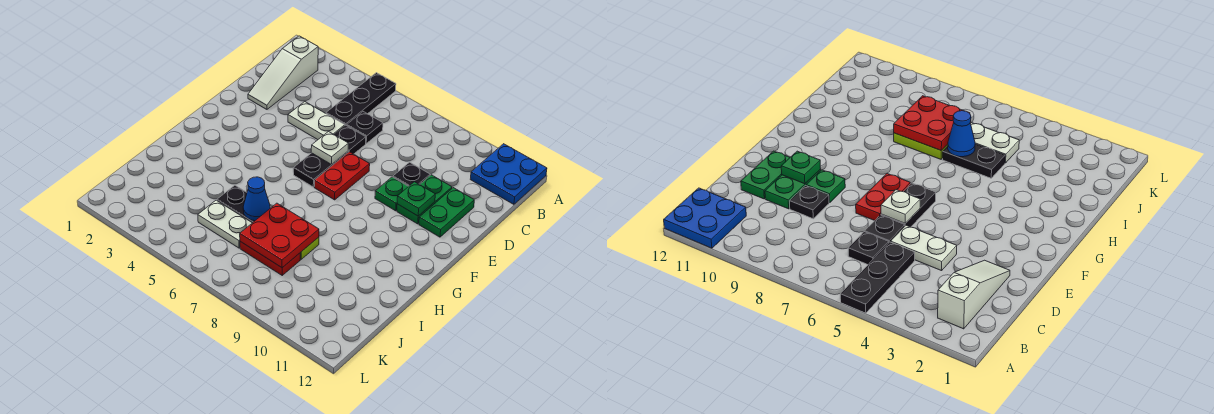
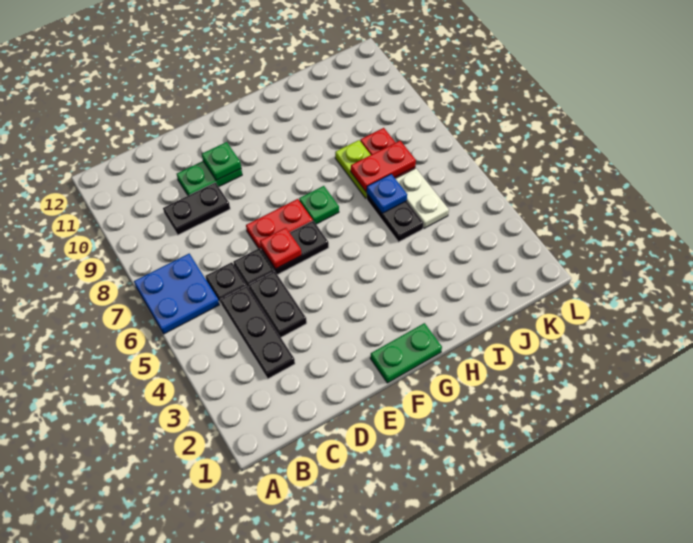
black 1x3 plate [326,73,396,126] -> black 1x3 plate turned to [221,286,295,379]
blue 2x2 plate [470,144,547,204] -> blue 2x2 plate moved to [134,254,219,334]
white 1x3 slope [248,36,318,109] -> none
white 1x2 plate [288,102,345,140] -> black 1x2 plate [249,271,307,337]
black 1x1 plate [393,162,430,186] -> black 1x2 plate [163,183,230,235]
green 1x2 plate [419,188,474,237] -> green 1x2 plate moved to [370,323,442,383]
white 1x1 plate [311,132,349,164] -> red 1x1 plate [260,228,302,269]
green 1x1 plate [375,177,409,211] -> green 1x1 plate moved to [299,186,339,224]
blue 1x1 cone [243,177,270,221] -> blue 1x1 plate [367,174,407,213]
red 2x2 plate [240,203,319,268] -> red 1x2 plate [351,141,416,192]

